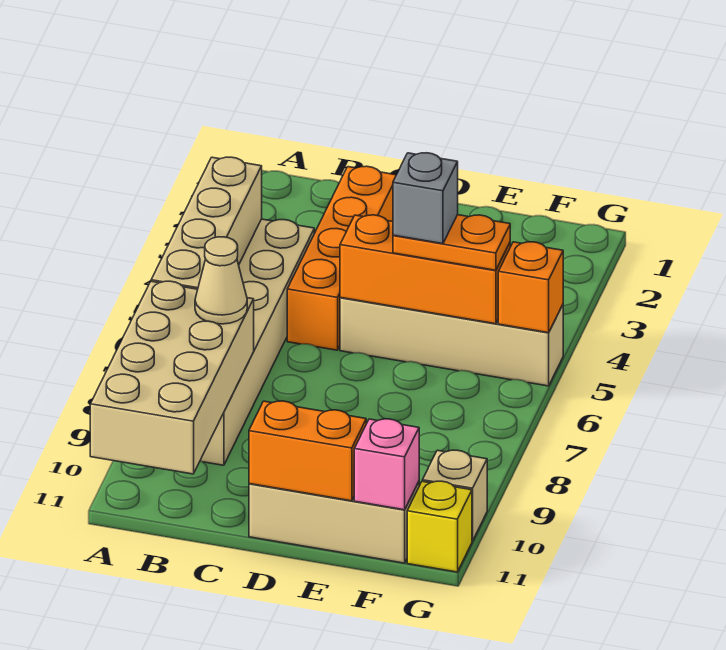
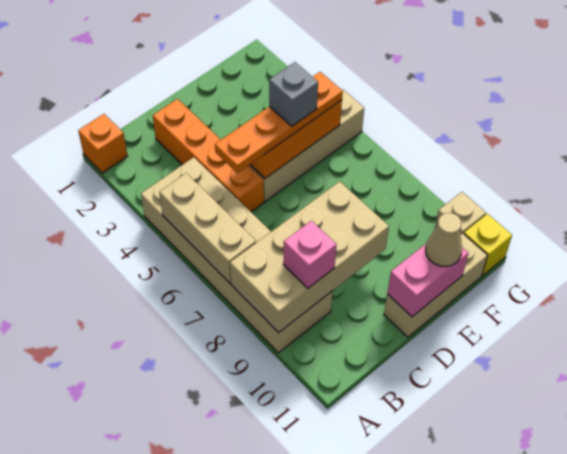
tan 1x4 brick [151,157,262,289] -> tan 1x3 brick [159,173,256,283]
tan 2x4 brick [90,281,254,474] -> tan 2x4 brick turned to [230,181,389,333]
tan 1x1 cone [195,237,247,324] -> tan 1x1 cone moved to [426,213,462,266]
orange 1x2 brick [249,401,366,501] -> pink 1x2 brick [387,243,468,317]
orange 1x2 plate [393,215,510,270] -> orange 1x4 plate [215,72,343,173]
pink 1x1 brick [354,419,419,510] -> pink 1x1 brick moved to [283,221,337,288]
orange 1x1 brick [498,242,563,333] -> orange 1x1 brick moved to [78,114,127,173]

